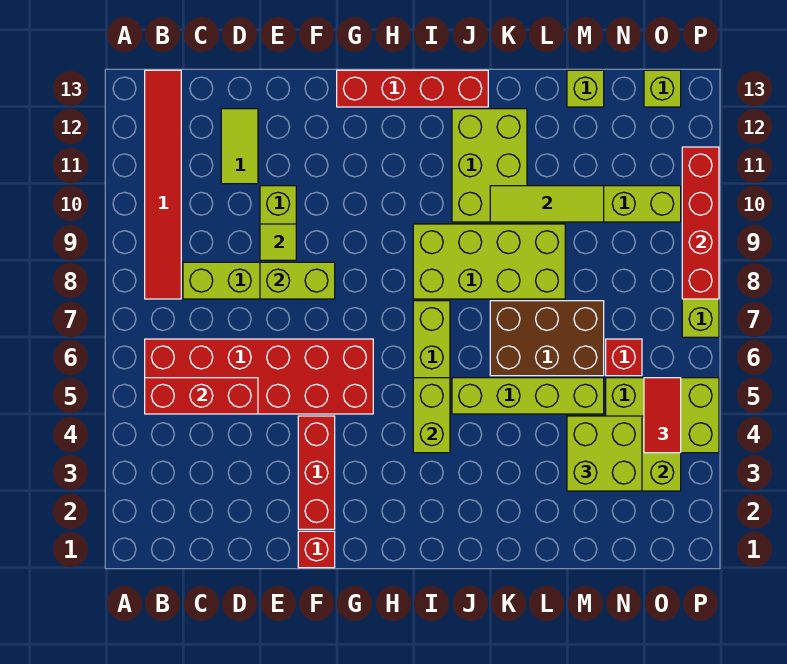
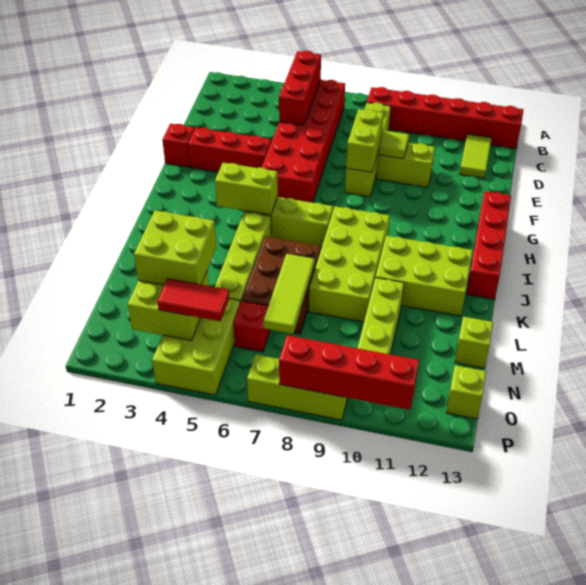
red 1x6 tile [145,70,181,299] -> red 1x6 brick [367,87,523,149]
lime 1x2 tile [221,109,258,184] -> lime 1x2 tile turned to [460,134,492,178]
lime 1x3 tile [490,186,604,222] -> lime 1x3 tile moved to [264,254,314,334]

